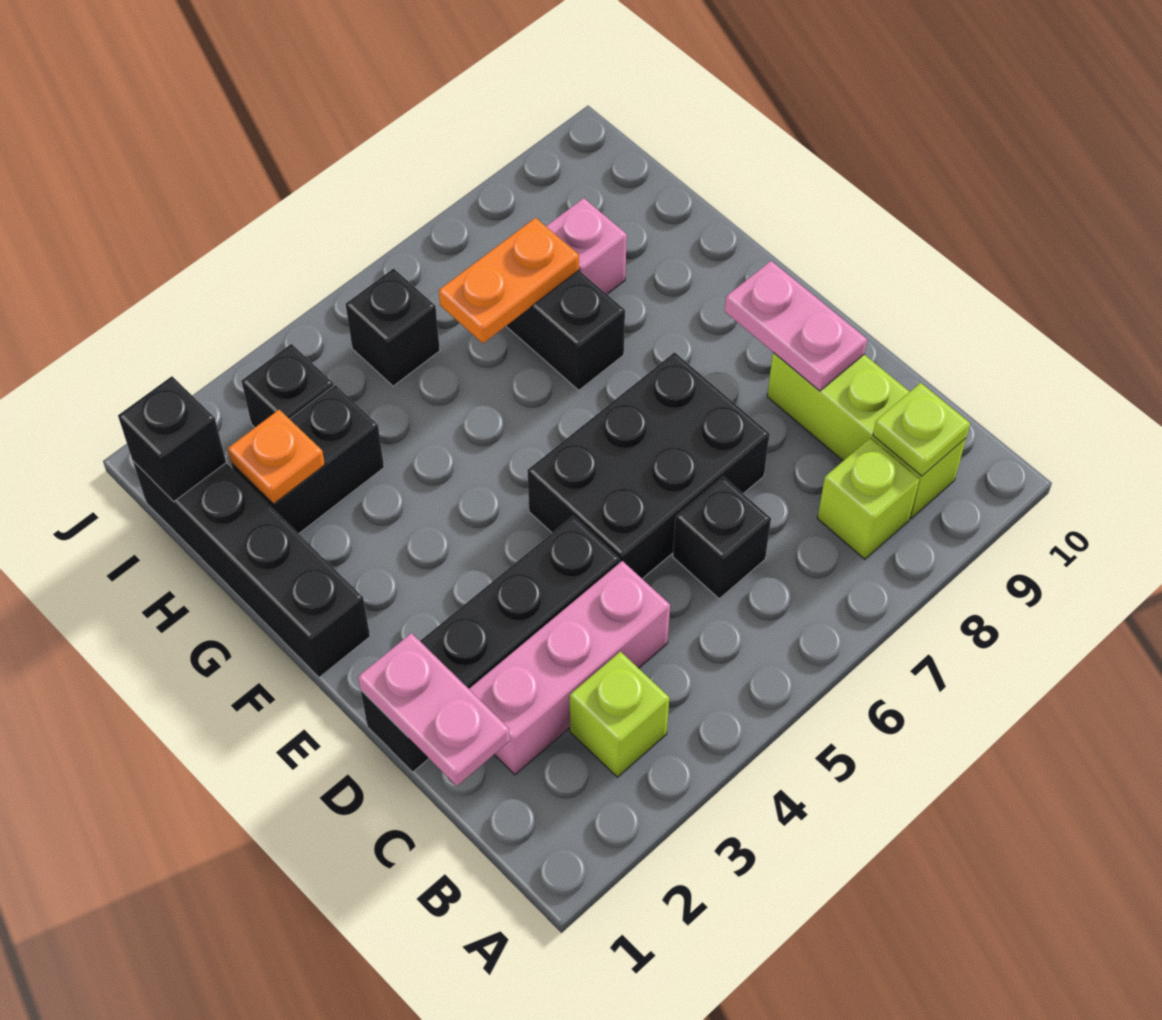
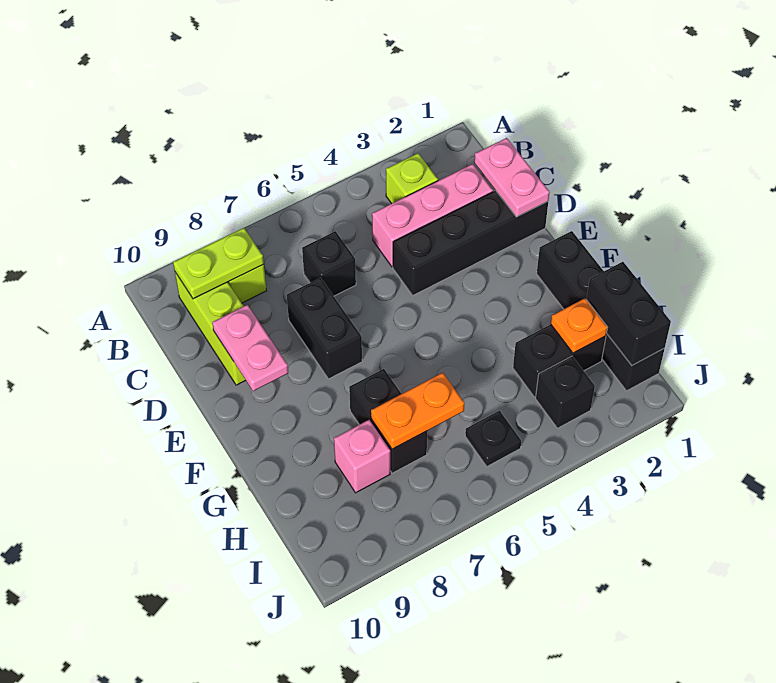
lime 1x1 plate [873,383,970,476] -> lime 1x2 plate [173,228,264,299]
black 2x3 brick [527,352,770,579] -> black 1x2 brick [287,278,362,379]
black 1x1 brick [118,376,226,502] -> black 1x2 brick [586,262,671,365]
black 1x1 brick [346,269,440,386] -> black 1x1 plate [465,411,521,466]

